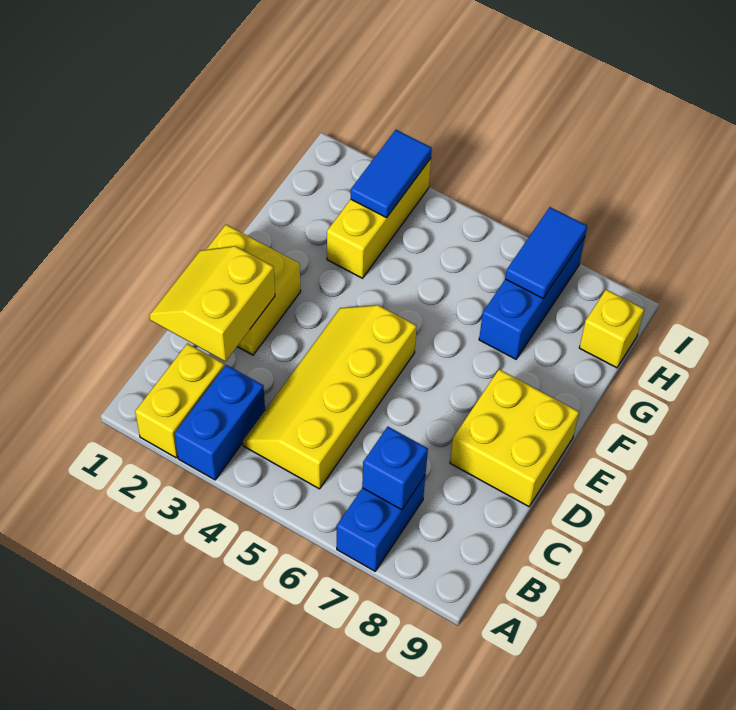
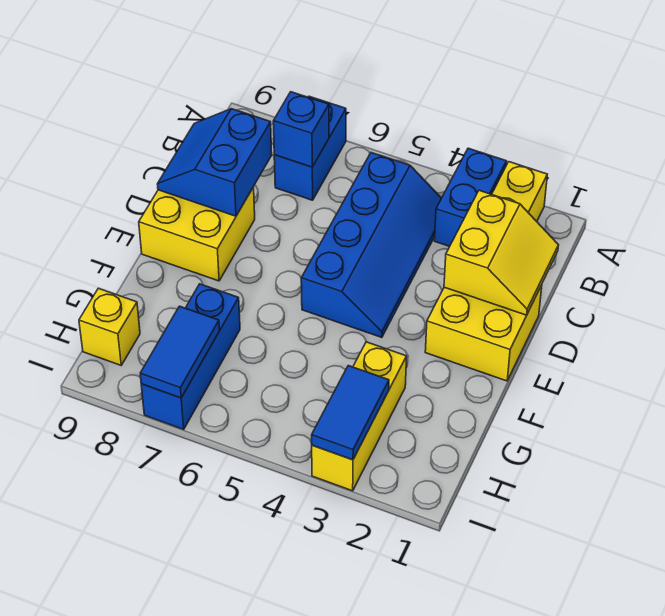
yellow 2x4 slope [243,305,417,489] -> blue 2x4 slope [301,153,441,338]
none -> blue 2x2 slope [157,109,272,216]

